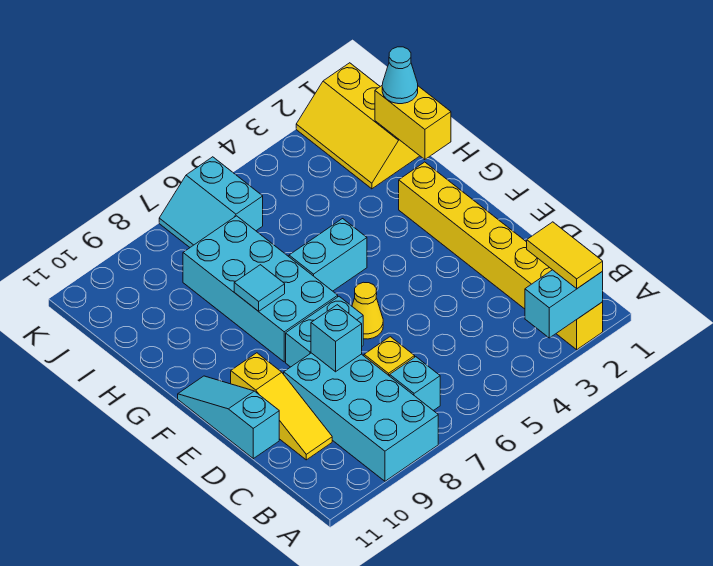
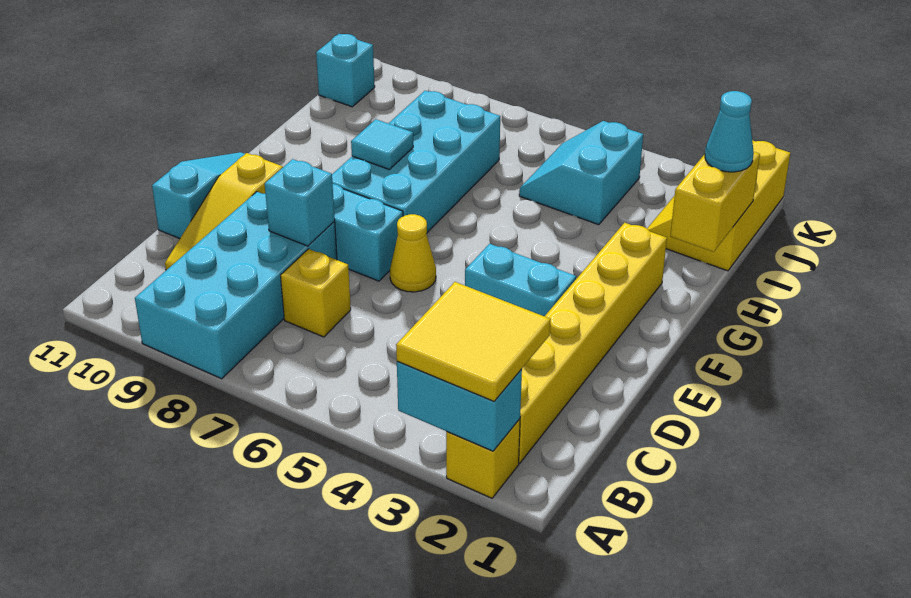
yellow 1x2 tile [527,222,603,288] -> yellow 2x2 tile [396,282,551,401]
cyan 1x1 brick [390,357,440,411] -> cyan 1x1 brick moved to [316,34,375,107]
cyan 1x2 brick [289,219,367,291] -> cyan 1x2 brick moved to [465,244,576,316]
cyan 2x2 slope [159,157,263,247] -> cyan 2x2 slope moved to [519,121,643,225]

